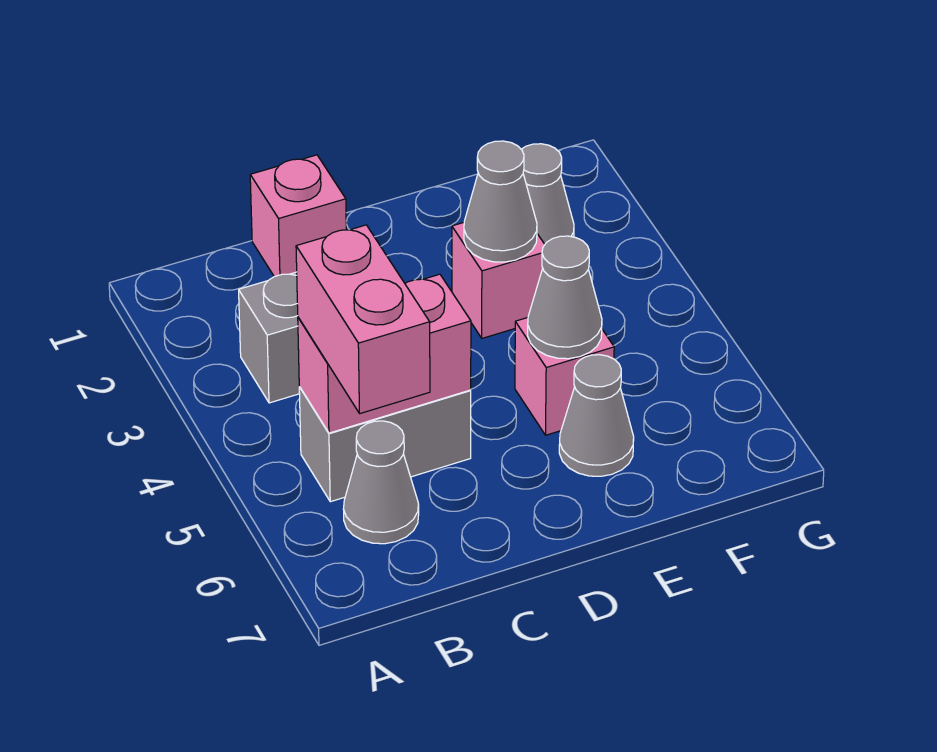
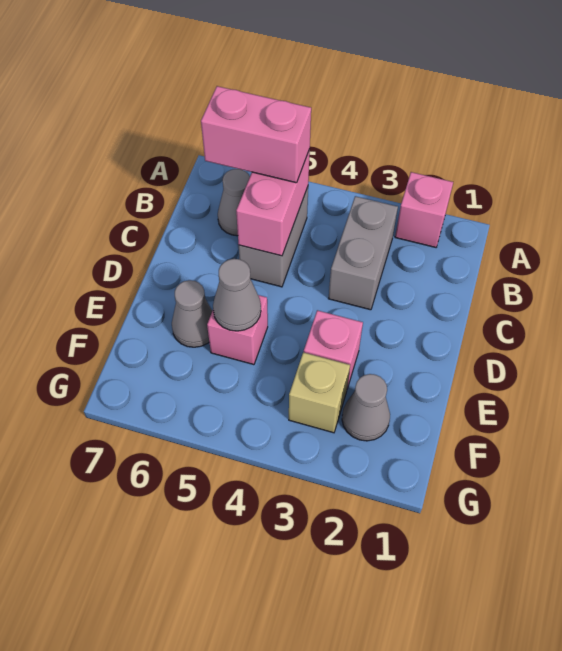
pink 1x1 brick [250,155,346,277] -> pink 1x1 brick moved to [395,172,453,247]
grey 1x1 cone [464,141,537,262] -> none
none -> tan 1x1 brick [289,352,350,433]

